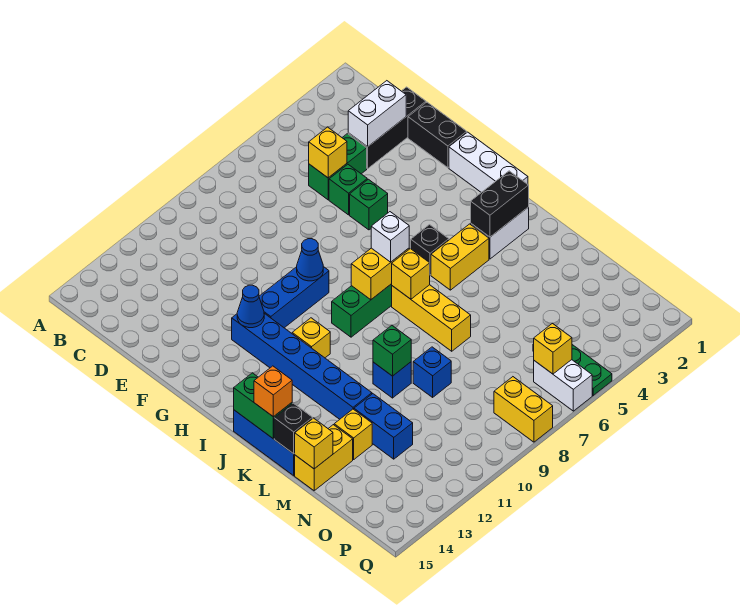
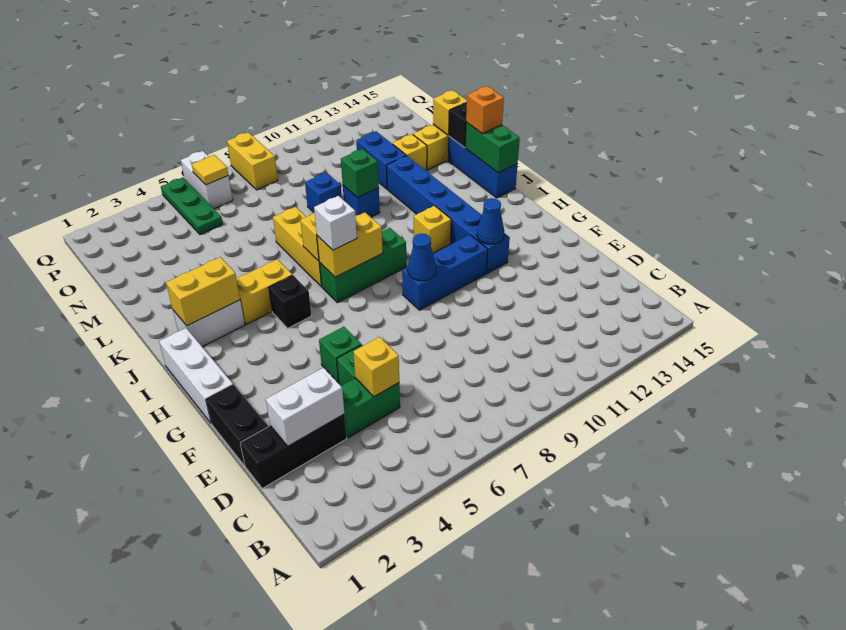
black 1x2 brick [471,171,529,237] -> yellow 1x2 brick [166,257,240,326]
yellow 1x1 brick [534,324,572,374] -> yellow 1x1 tile [192,155,228,185]

